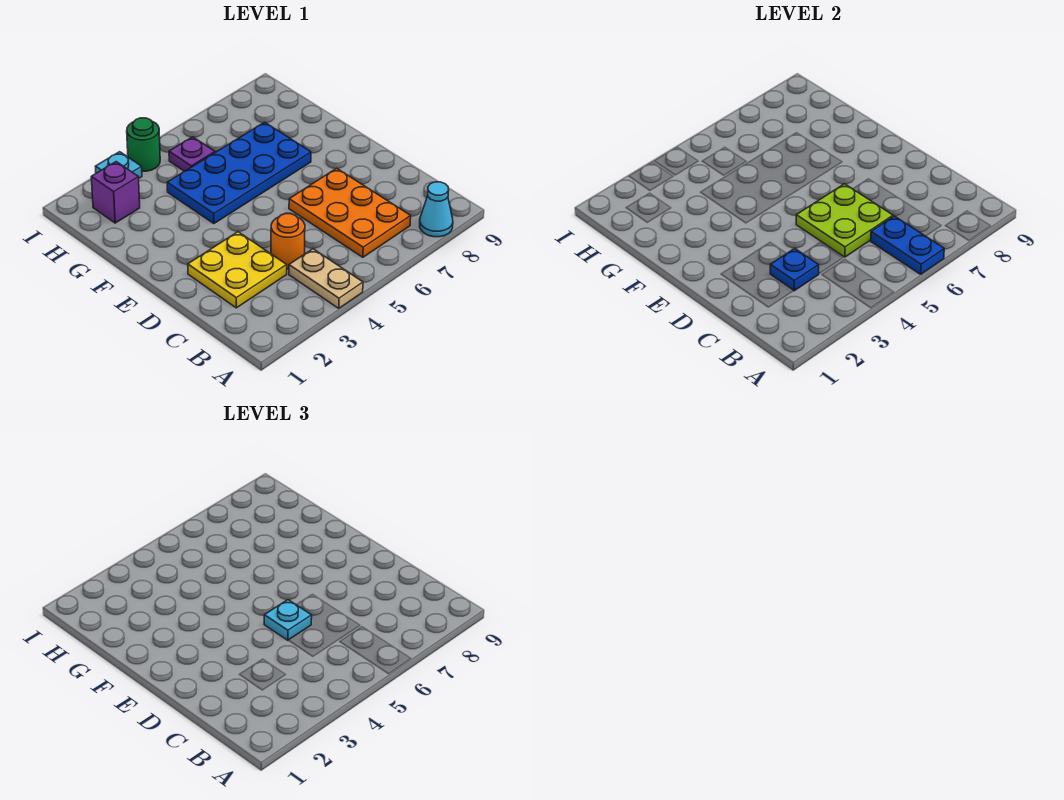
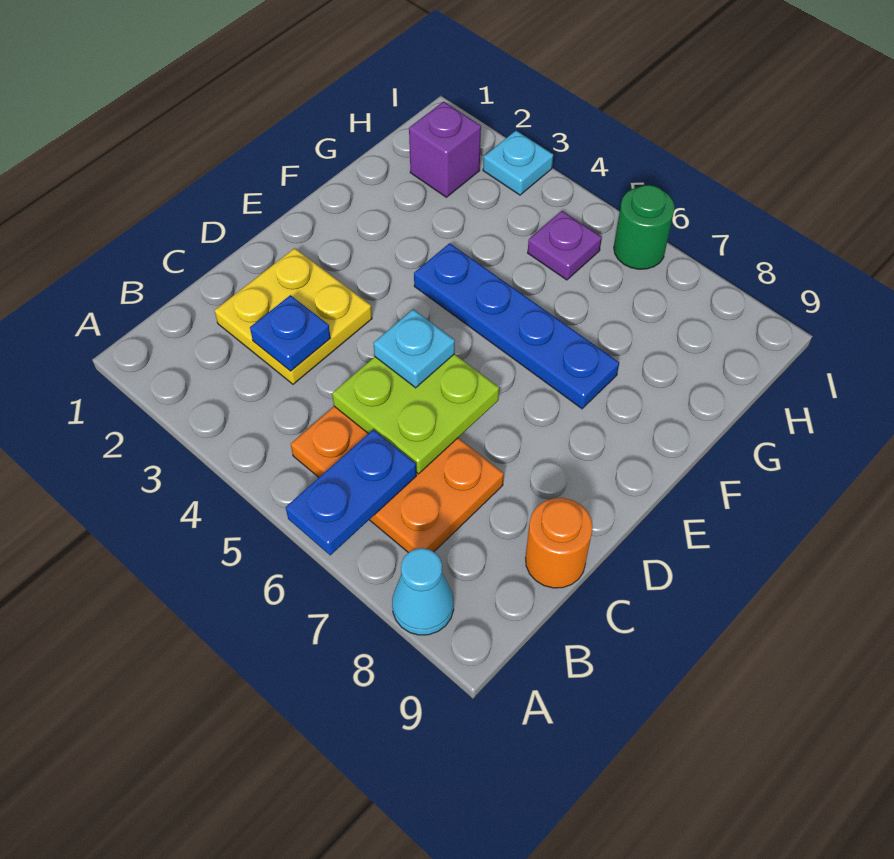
tan 1x2 plate [289,249,363,308] -> none
orange 2x3 plate [289,168,411,257] -> orange 2x3 plate turned to [291,406,504,553]
orange 1x1 round brick [271,214,305,269] -> orange 1x1 round brick moved to [526,498,593,588]
blue 2x4 plate [167,122,311,224] -> blue 1x4 plate [414,243,619,409]
green 1x1 round brick [127,118,160,171] -> green 1x1 round brick moved to [614,185,675,269]

